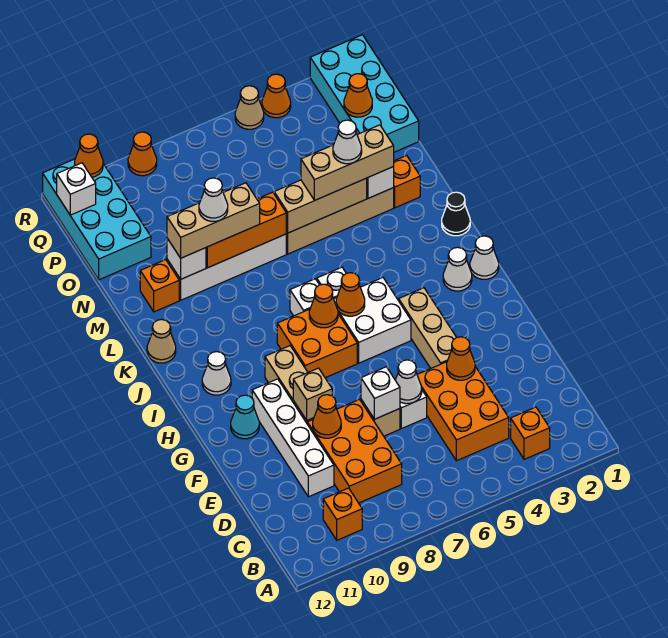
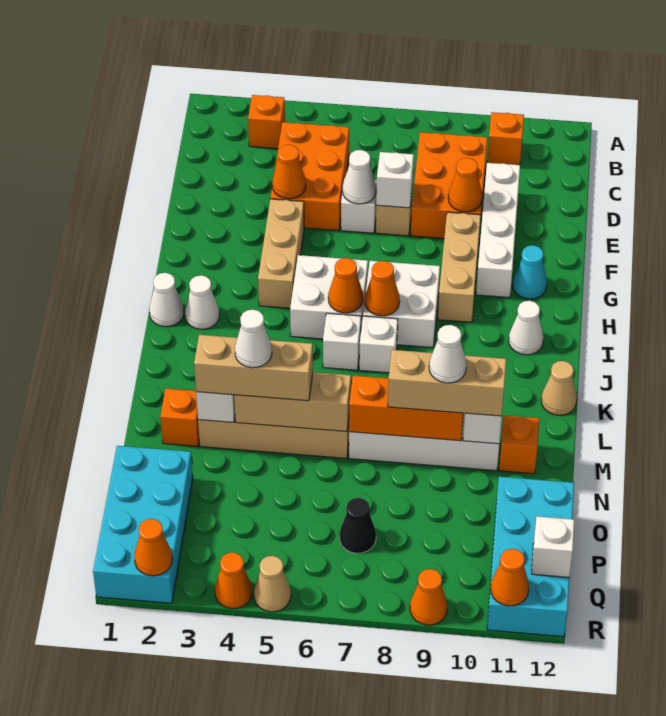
tan 1x1 brick [293,368,332,420] -> none
orange 2x2 brick [277,309,357,378] -> white 2x2 brick [363,261,440,348]
black 1x1 cone [442,192,470,236] -> black 1x1 cone moved to [340,498,376,553]
orange 1x1 cone [344,74,372,117] -> orange 1x1 cone moved to [135,519,172,576]

